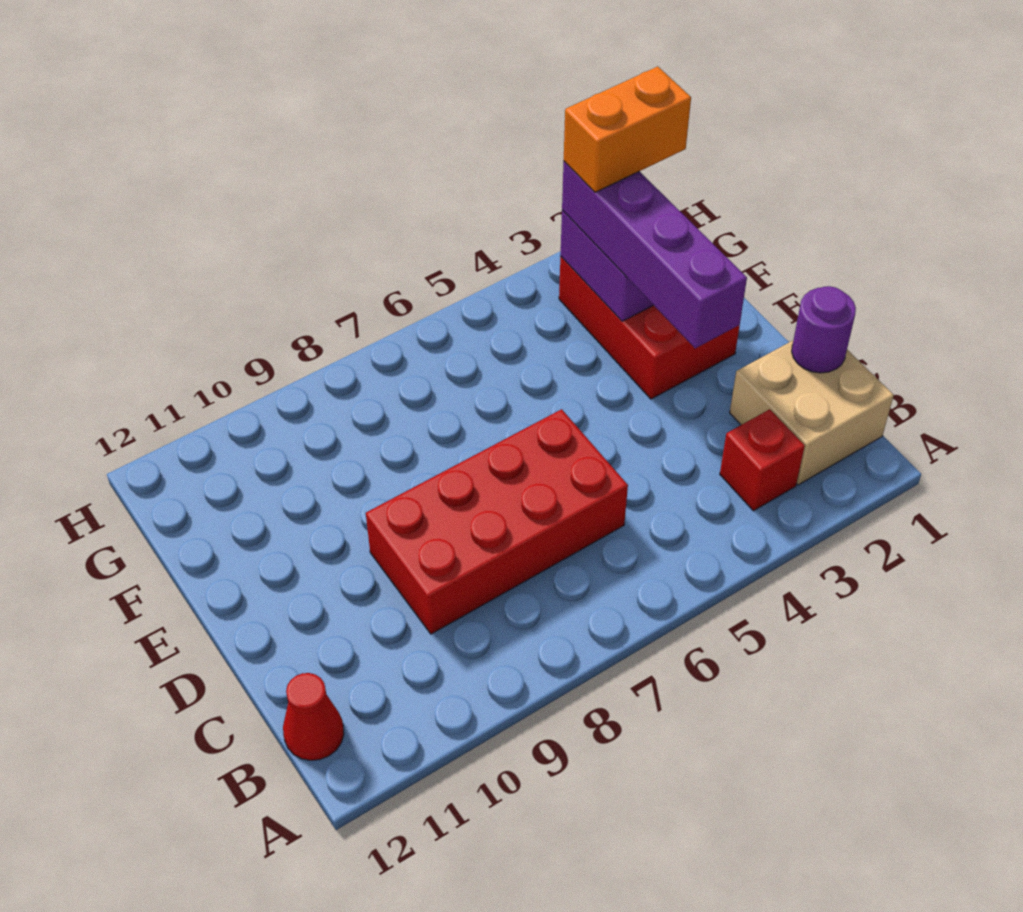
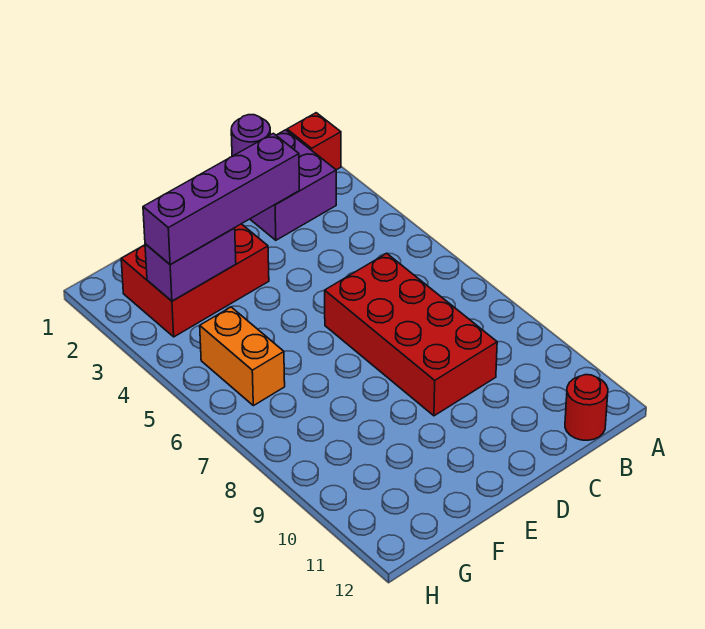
tan 2x2 brick [730,341,894,485] -> purple 2x2 brick [250,130,336,240]
red 1x1 brick [720,409,805,511] -> red 1x1 brick moved to [287,113,341,170]
red 1x1 cone [283,673,344,760] -> red 1x1 round brick [565,375,608,440]
orange 1x2 brick [564,67,691,192] -> orange 1x2 brick moved to [200,307,285,406]

